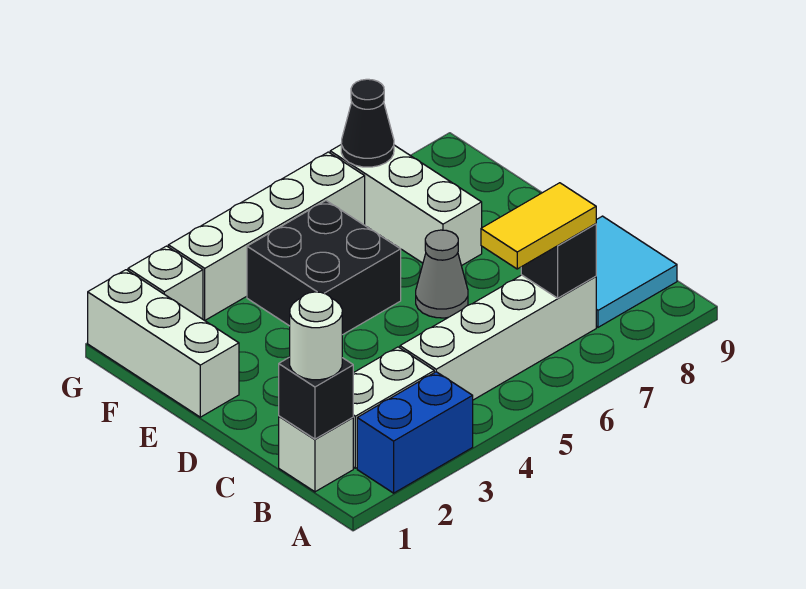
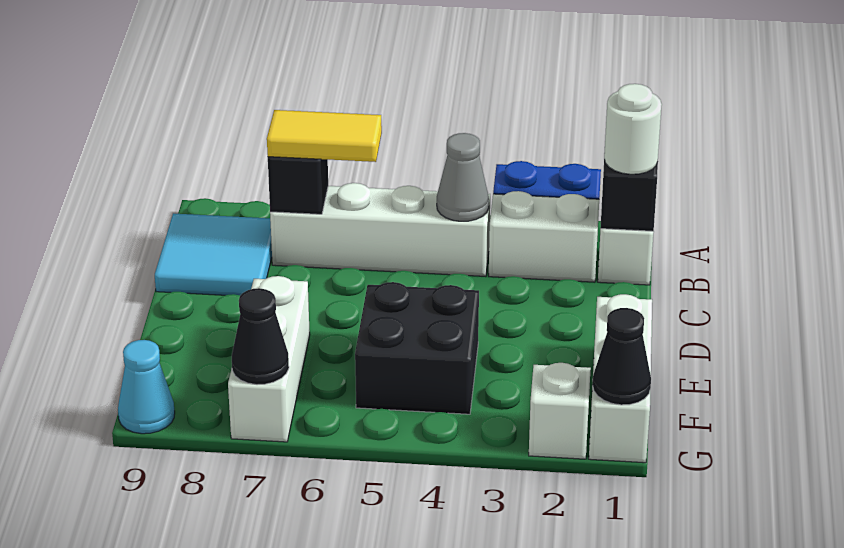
grey 1x1 cone [416,230,468,318] -> grey 1x1 cone moved to [437,133,489,221]
none -> black 1x1 cone [593,308,651,405]
white 1x4 brick [168,152,365,320] -> none
none -> cyan 1x1 cone [118,340,175,434]

